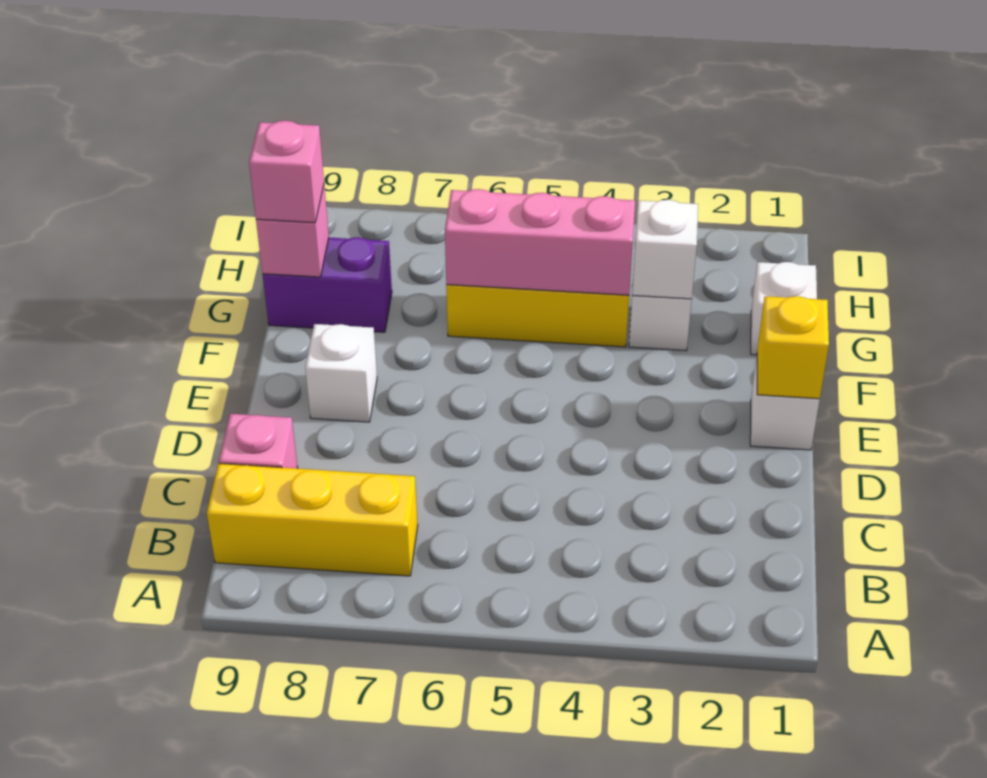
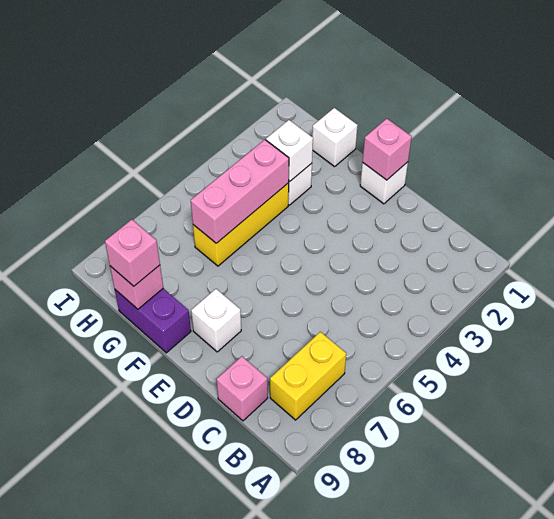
yellow 1x3 brick [207,463,418,576] -> yellow 1x2 brick [270,332,346,420]
yellow 1x1 brick [757,296,829,399] -> pink 1x1 brick [363,119,412,180]
purple 1x2 brick [263,237,392,332] -> purple 1x2 brick turned to [115,288,191,353]

